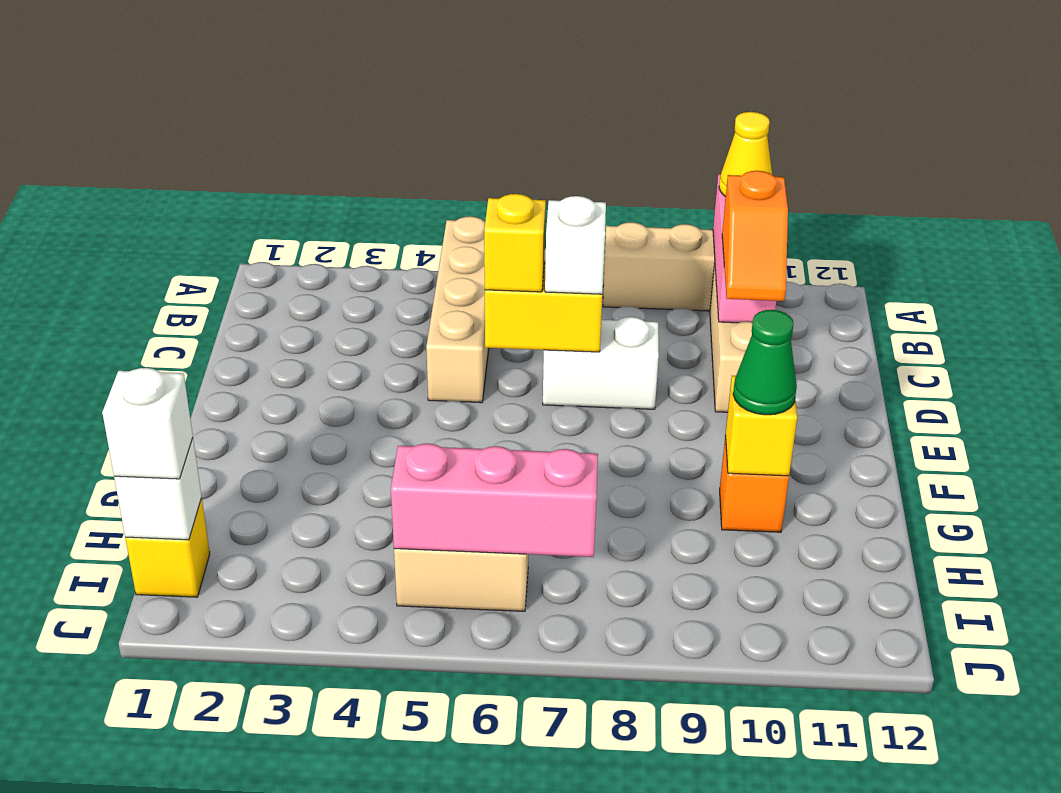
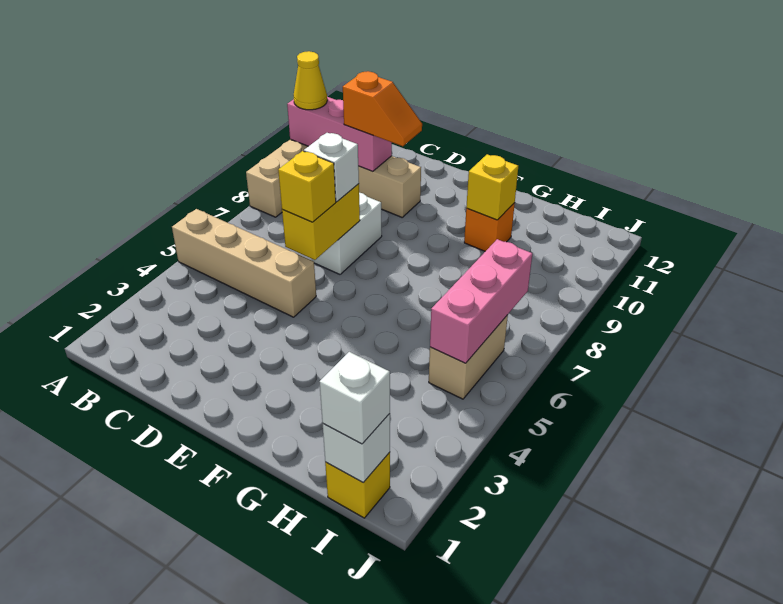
green 1x1 cone [733,310,797,415] -> none

